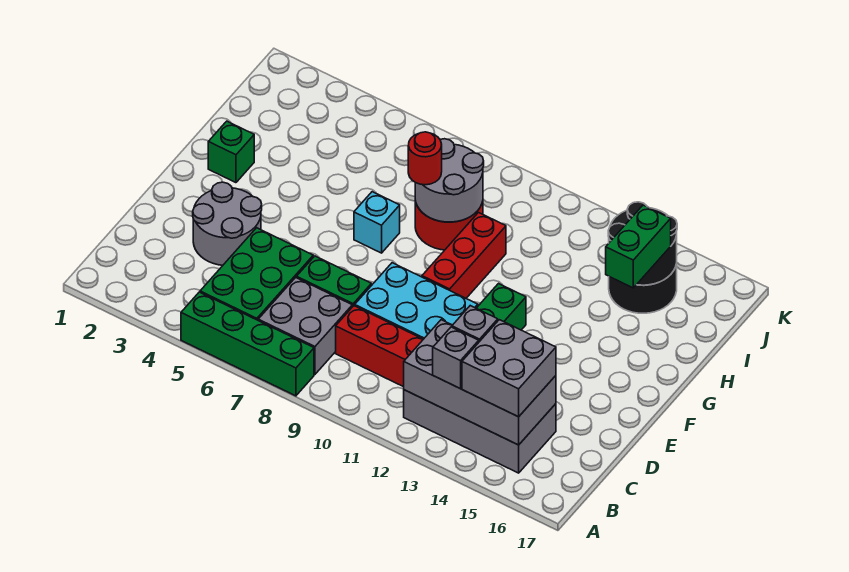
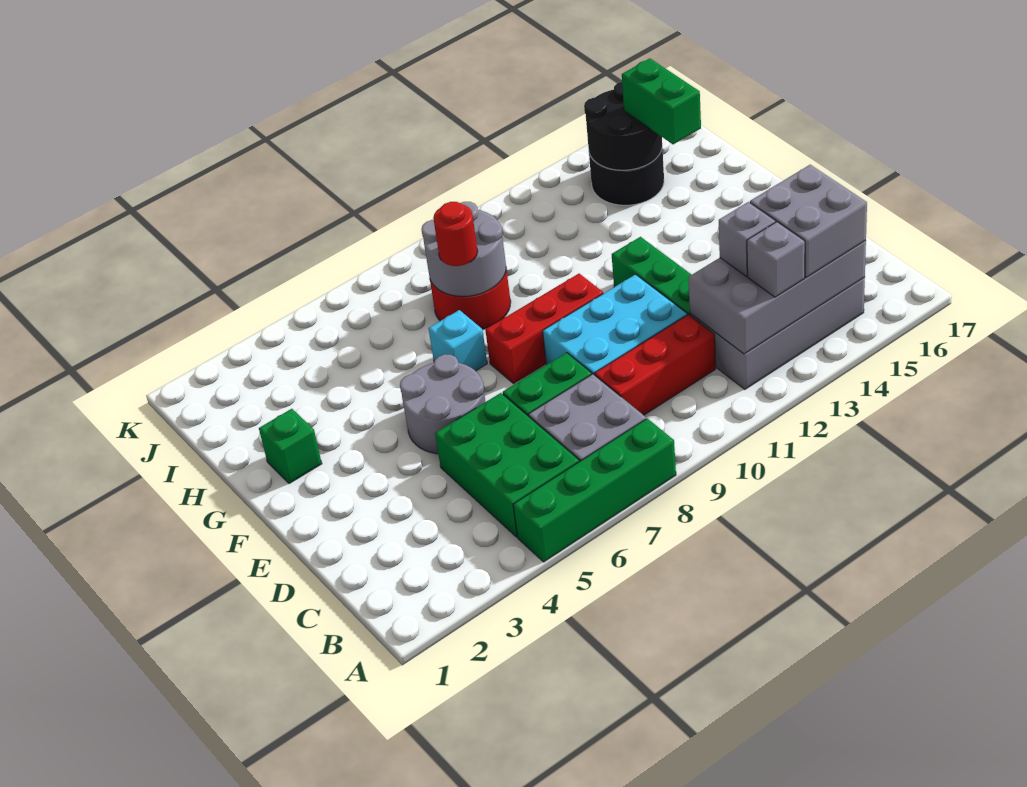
grey 2x2 round brick [193,182,262,265] -> grey 2x2 round brick moved to [400,354,485,454]
red 1x3 brick [422,213,506,298] -> red 1x3 brick turned to [485,274,603,384]

